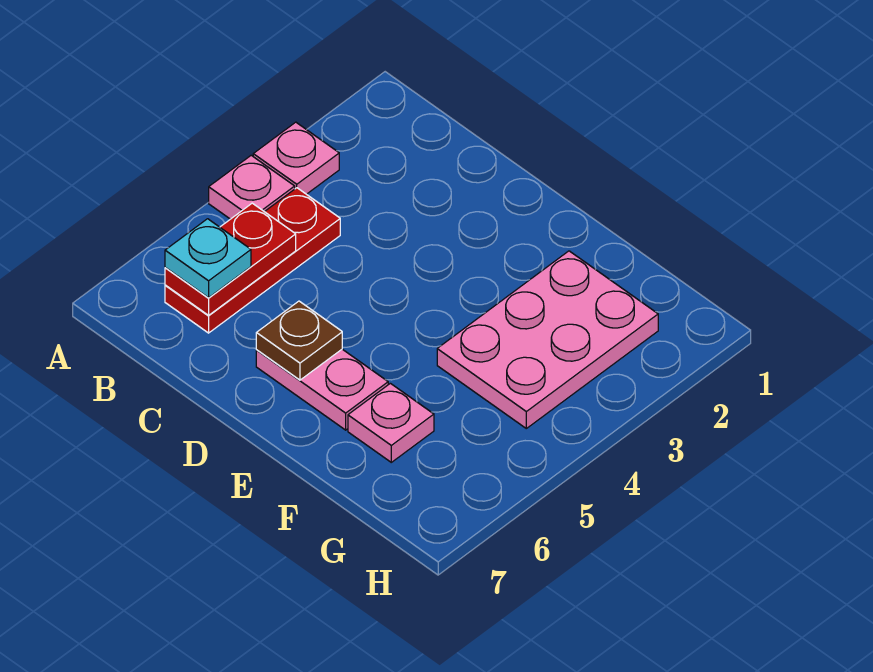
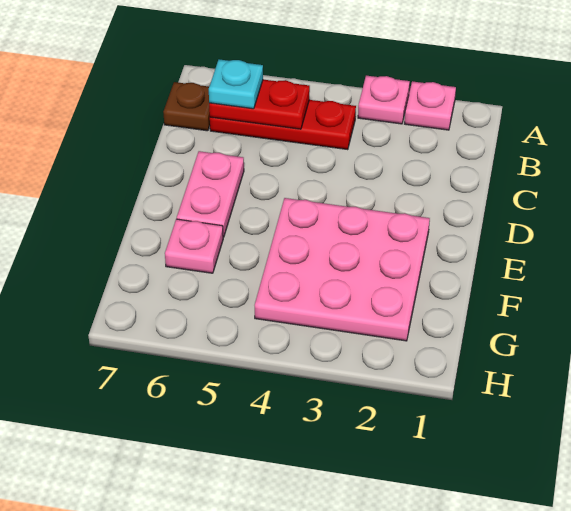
pink 1x1 plate [209,155,295,219] -> pink 1x1 plate moved to [405,81,456,130]
brown 1x1 plate [256,301,342,380] -> brown 1x1 plate moved to [163,82,210,131]
pink 2x3 plate [437,251,658,428] -> pink 3x3 plate [255,198,430,341]

